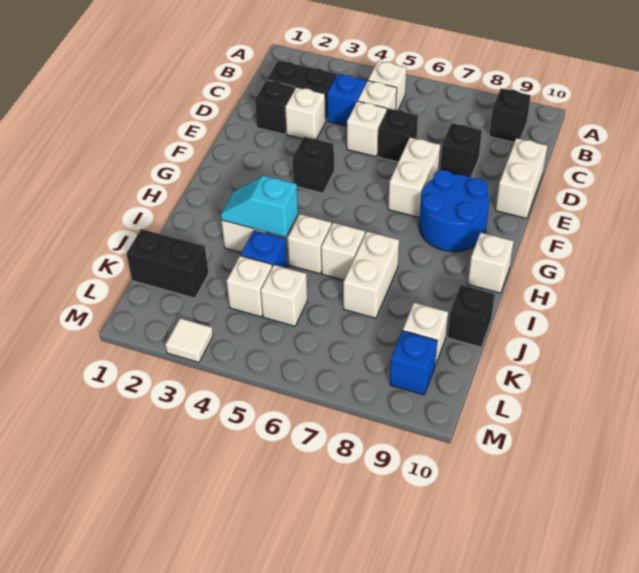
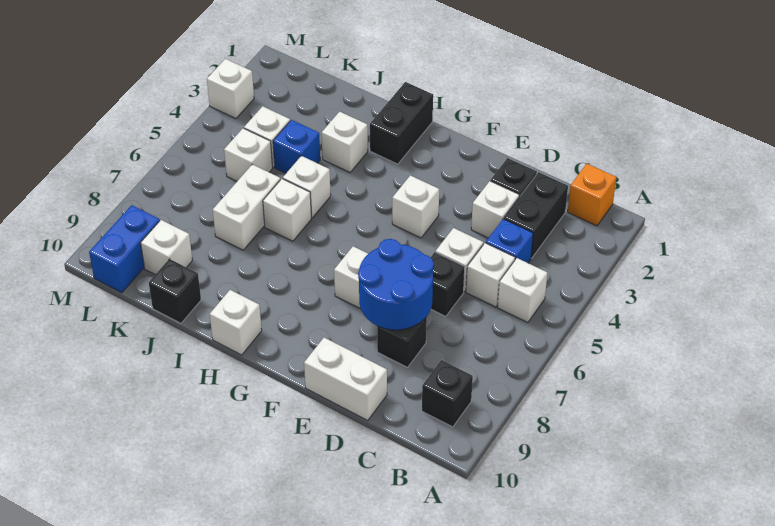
none -> orange 1x1 brick [568,164,616,226]
black 1x1 brick [292,137,334,193] -> white 1x1 brick [392,175,439,238]
blue 2x2 round brick [419,170,489,252] -> blue 2x2 round brick moved to [358,239,434,330]
cyan 1x2 slope [221,176,298,237] -> none
white 1x2 brick [343,232,399,318] -> white 1x2 brick turned to [213,164,280,250]
black 1x2 brick [126,229,209,298] -> black 1x2 brick moved to [370,82,433,164]
blue 1x1 brick [390,331,437,395] -> blue 1x2 brick [89,205,160,293]
white 1x1 tile [165,318,213,362] -> white 1x1 brick [207,59,254,119]

